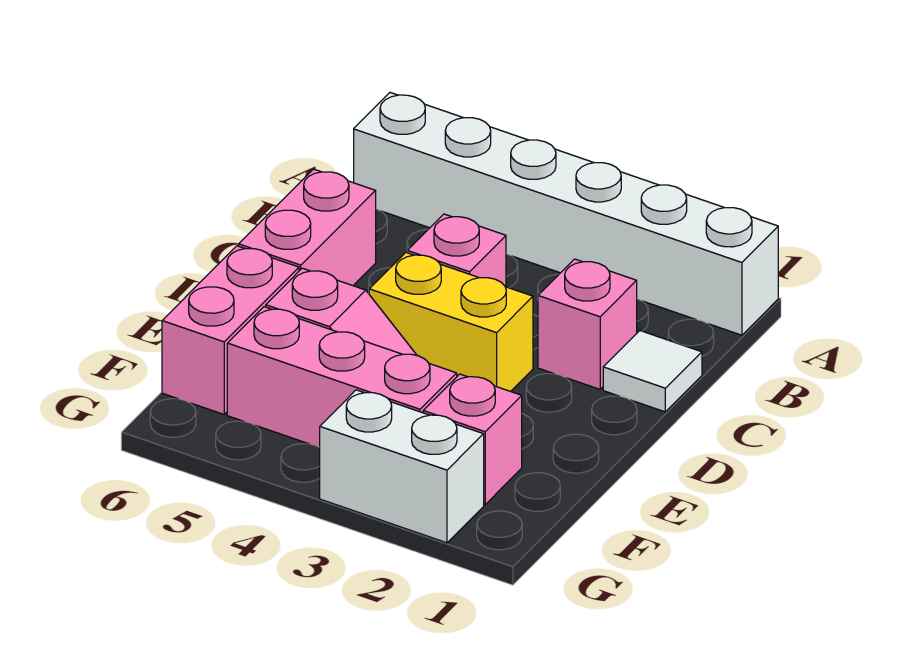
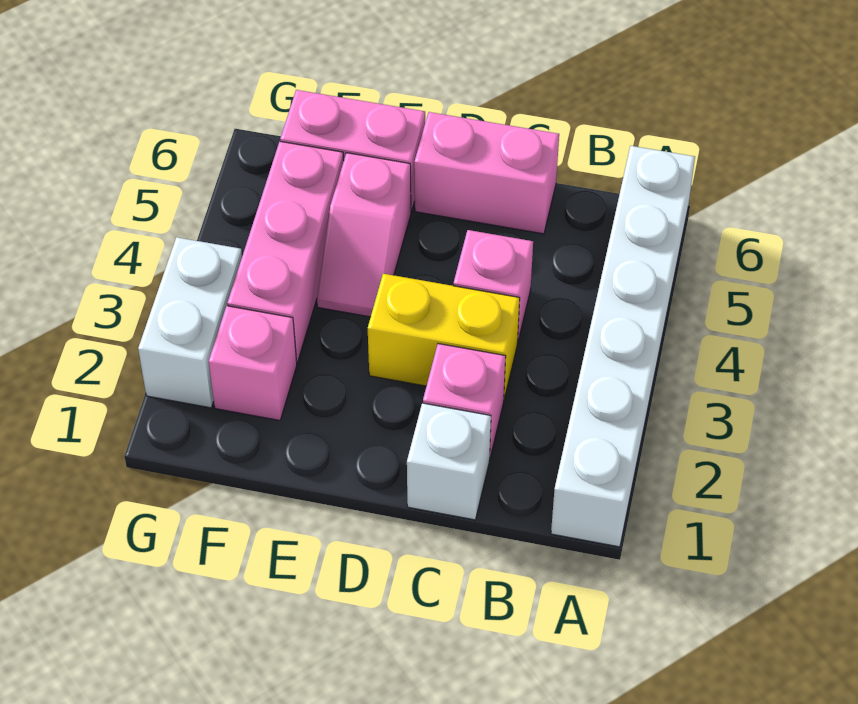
white 1x1 tile [603,331,702,412] -> white 1x1 brick [407,403,491,520]
yellow 1x2 brick [369,252,533,391] -> yellow 1x2 brick turned to [368,274,520,399]

